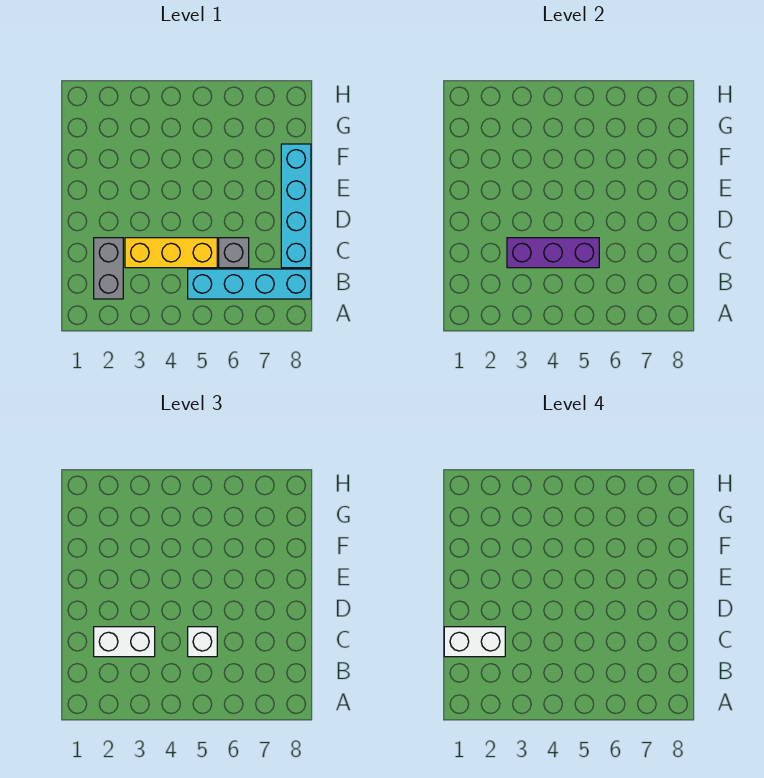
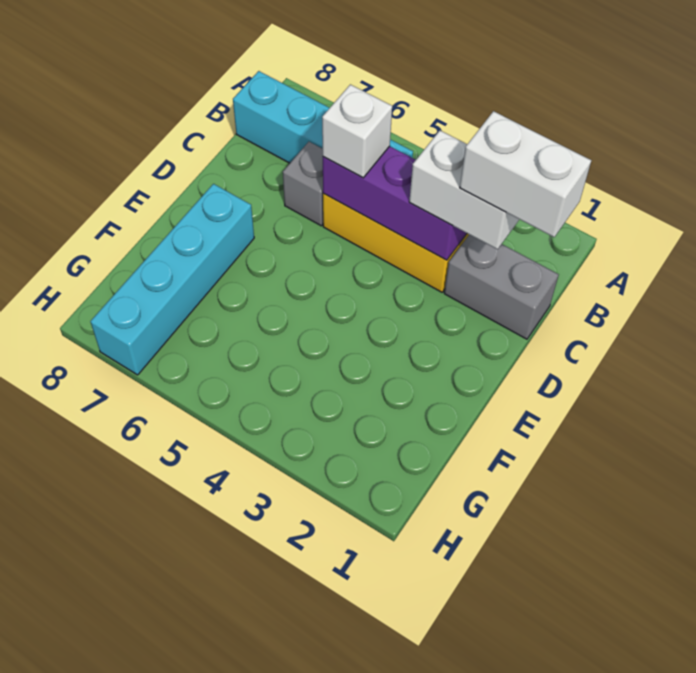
grey 1x2 brick [94,238,123,299] -> grey 1x2 brick turned to [444,235,559,339]
cyan 1x4 brick [281,144,311,268] -> cyan 1x4 brick moved to [90,184,254,375]

